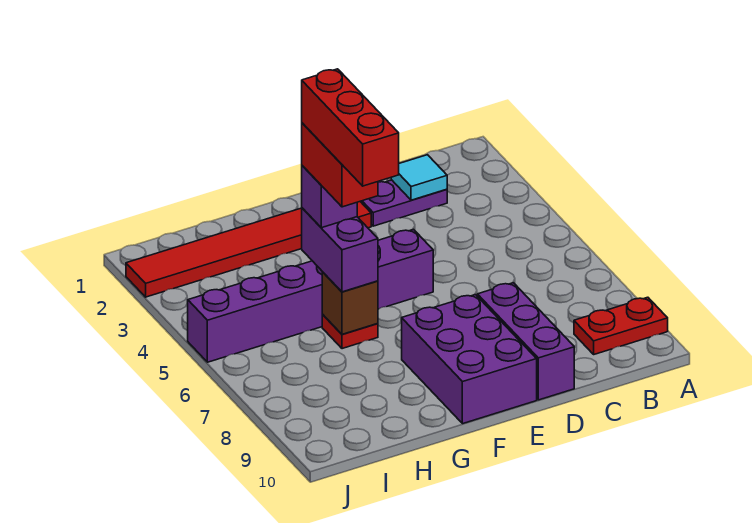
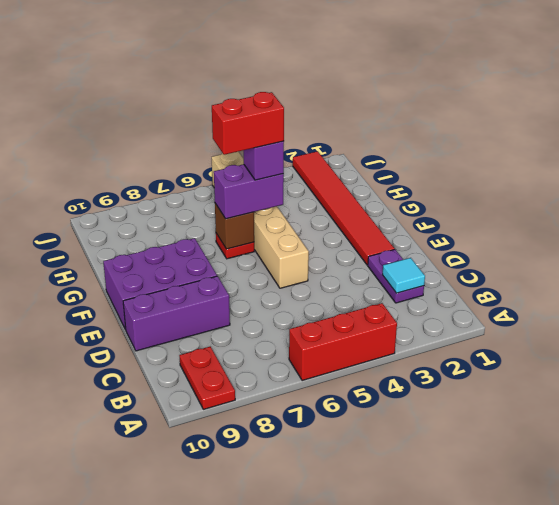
purple 1x6 brick [188,229,433,362] -> tan 1x6 brick [212,152,309,288]
red 1x3 brick [302,69,399,186] -> red 1x3 brick moved to [289,303,397,381]

